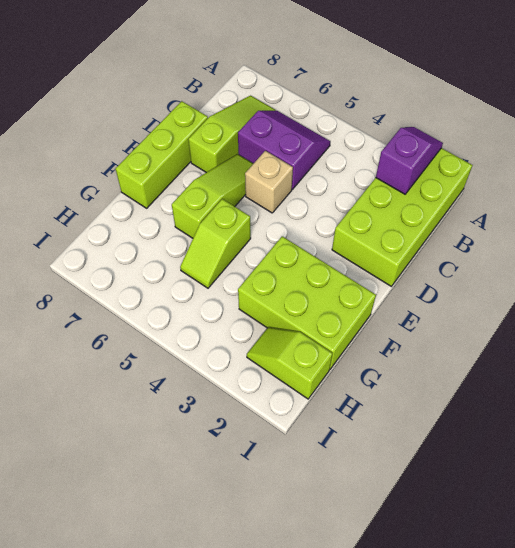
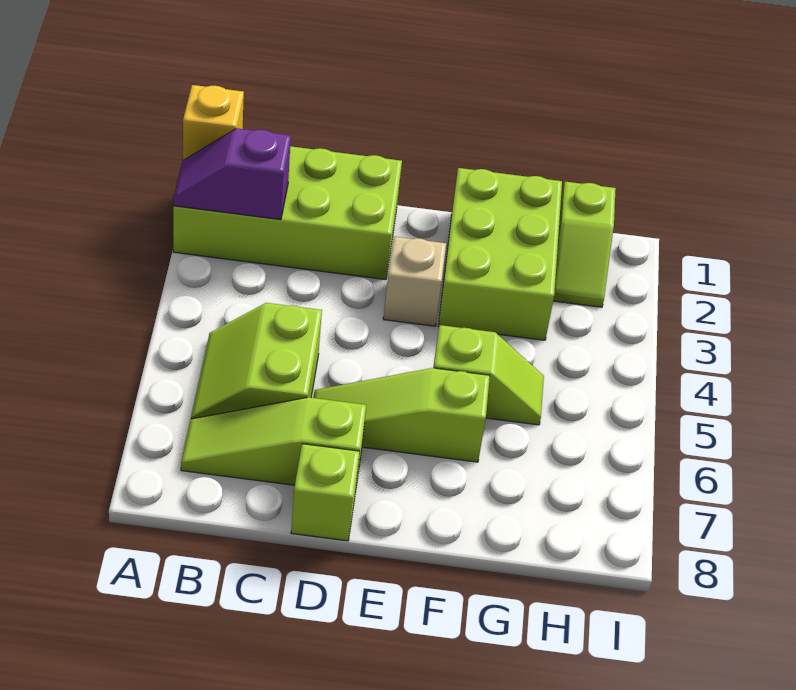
none -> yellow 1x1 brick [183,85,244,160]
purple 2x2 slope [238,111,330,189] -> lime 2x2 slope [191,303,322,419]
tan 1x1 brick [245,151,293,213] -> tan 1x1 brick moved to [383,237,446,326]
lime 1x3 brick [116,101,208,208] -> lime 1x1 brick [291,444,360,541]

